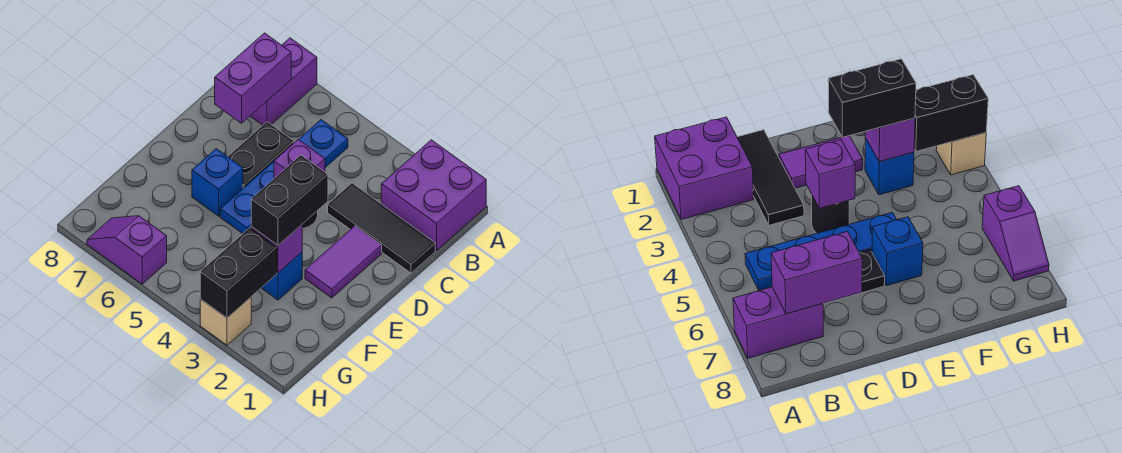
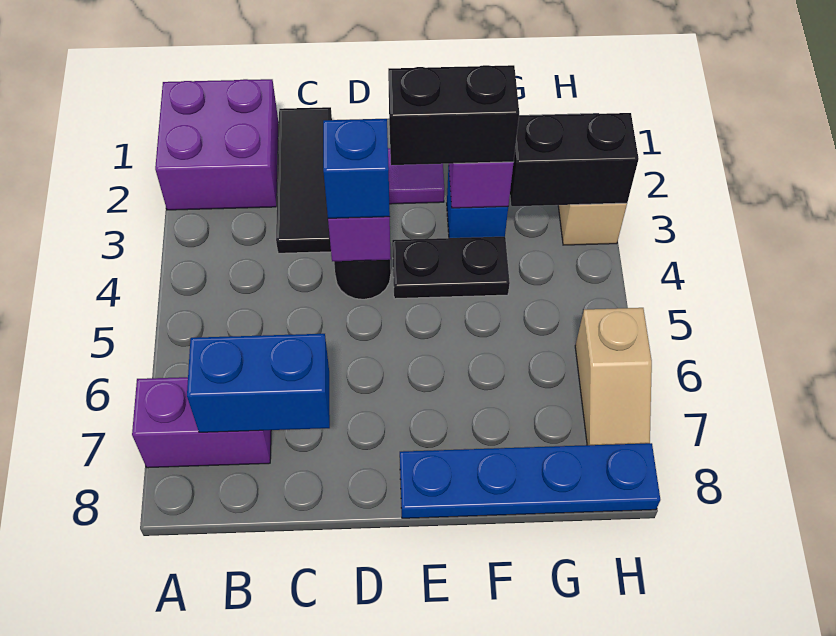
blue 1x4 plate [220,120,348,234] -> blue 1x4 plate moved to [400,443,660,518]
purple 1x2 brick [215,33,291,123] -> blue 1x2 brick [187,334,330,432]
black 1x2 plate [228,122,294,188] -> black 1x2 plate moved to [392,237,510,299]
blue 1x1 brick [192,149,243,216] -> blue 1x1 brick moved to [323,119,390,218]
purple 1x2 slope [87,216,167,284] -> tan 1x2 slope [575,308,652,445]

